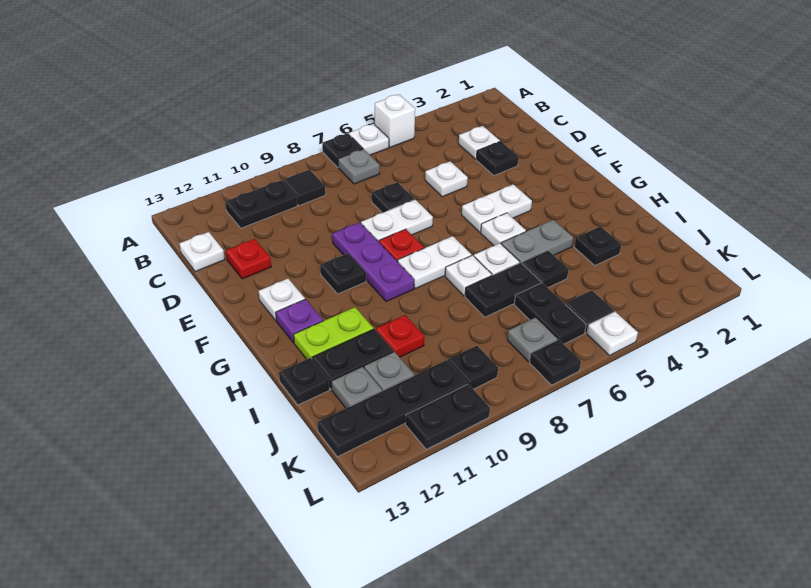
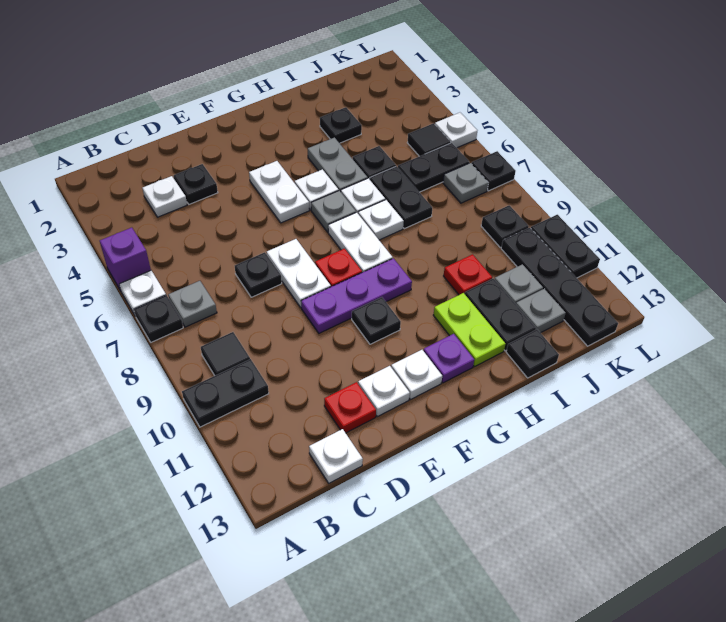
white 1x1 brick [375,94,415,147] -> purple 1x1 brick [100,228,151,291]
black 1x2 plate [225,180,297,228] -> black 1x2 plate turned to [182,359,269,427]
white 1x1 plate [425,161,468,197] -> white 1x1 plate moved to [358,366,410,417]
none -> grey 1x1 plate [311,191,356,232]

